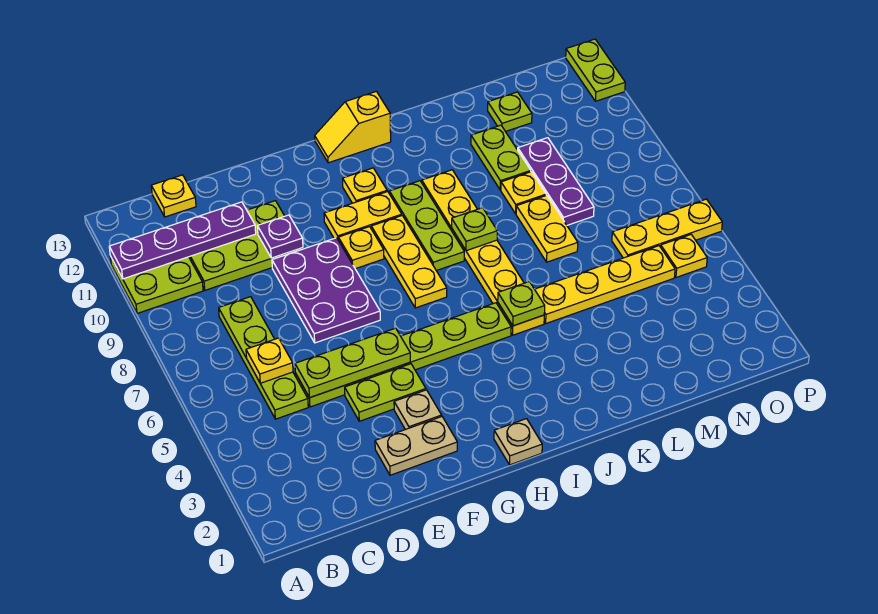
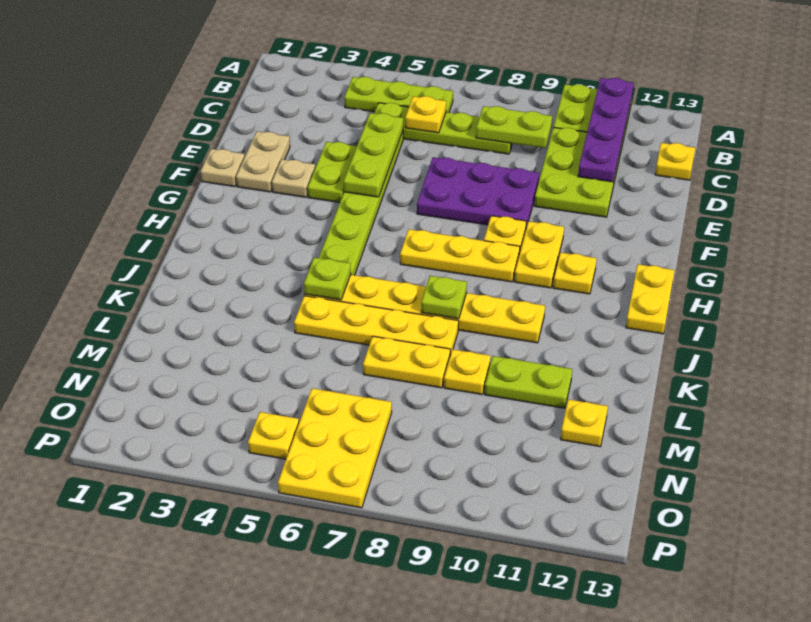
purple 1x1 plate [257,215,303,258] -> none
tan 1x1 plate [494,419,542,465] -> tan 1x1 plate moved to [201,149,245,187]
yellow 1x2 slope [315,91,391,163] -> yellow 1x2 plate [626,264,675,334]
lime 1x3 plate [389,181,464,271] -> lime 1x3 plate moved to [344,77,453,113]
yellow 1x4 plate [535,246,675,323] -> yellow 1x4 plate turned to [294,296,459,355]
purple 1x3 plate [518,138,594,225] -> none
lime 1x1 plate [488,92,532,131] -> yellow 1x1 plate [560,399,608,447]
yellow 1x3 plate [612,199,722,258] -> yellow 2x3 plate [278,388,392,508]
lime 1x2 plate [566,39,625,101] -> lime 1x2 plate moved to [476,106,552,148]

